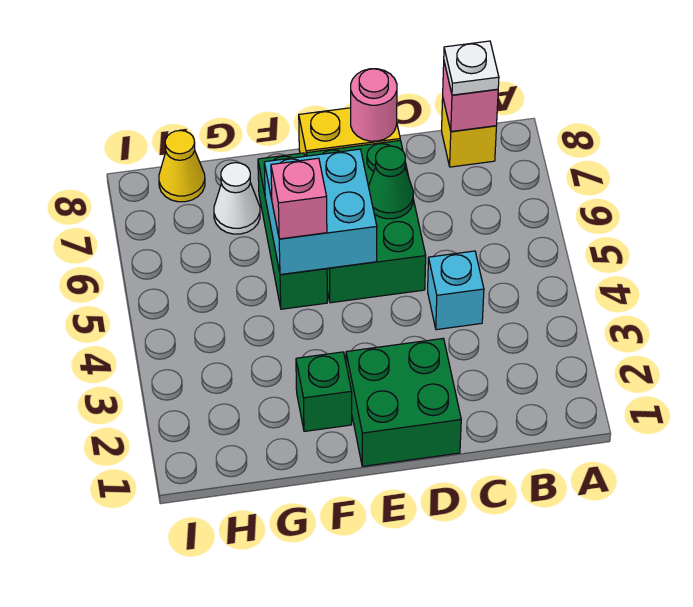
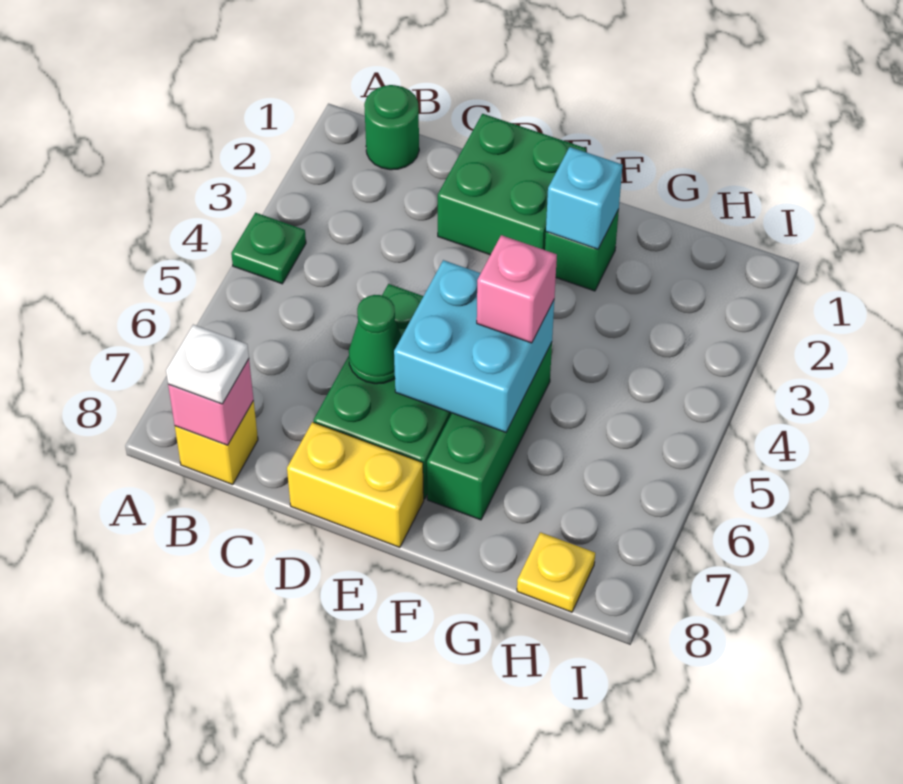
none -> green 1x1 plate [231,213,306,284]
none -> green 1x1 round brick [364,85,419,170]
cyan 1x1 brick [428,251,484,330] -> cyan 1x1 brick moved to [546,147,622,249]
pink 1x1 round brick [351,69,397,141] -> none
white 1x1 cone [214,163,260,234] -> none
yellow 1x1 cone [159,130,205,202] -> yellow 1x1 plate [517,532,595,612]

